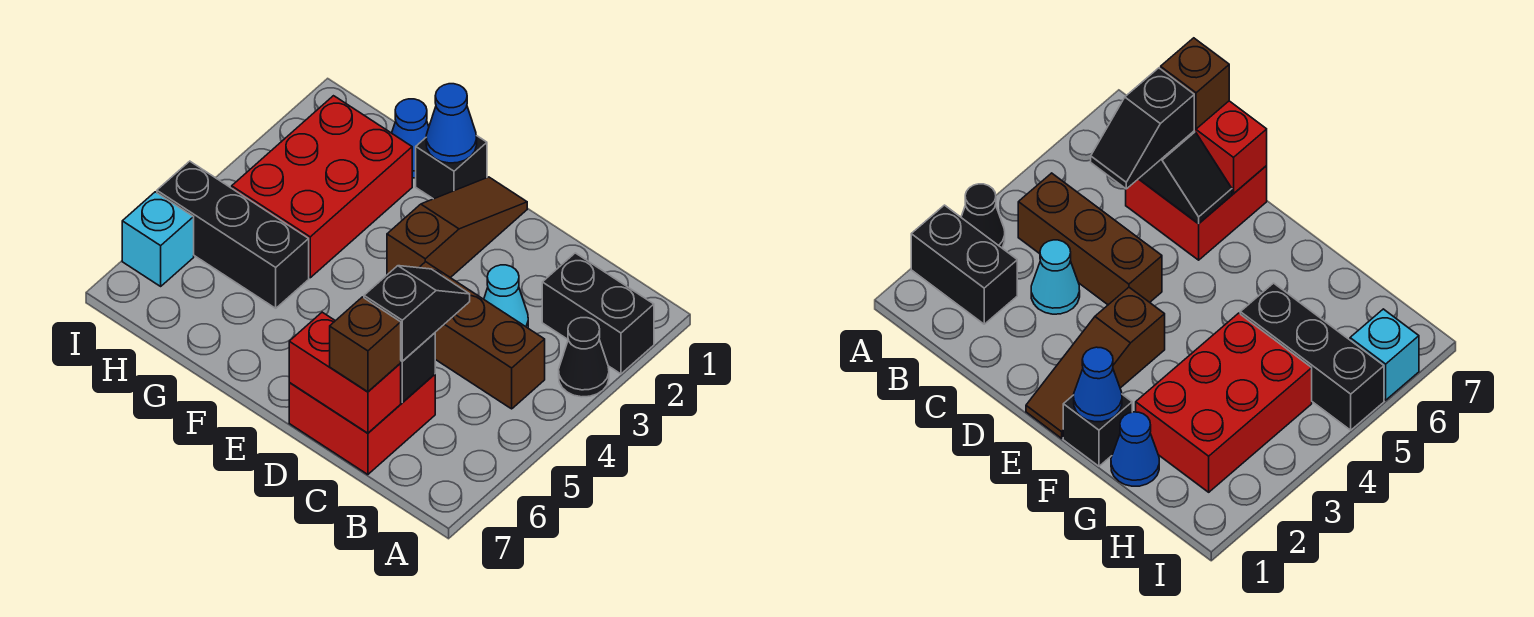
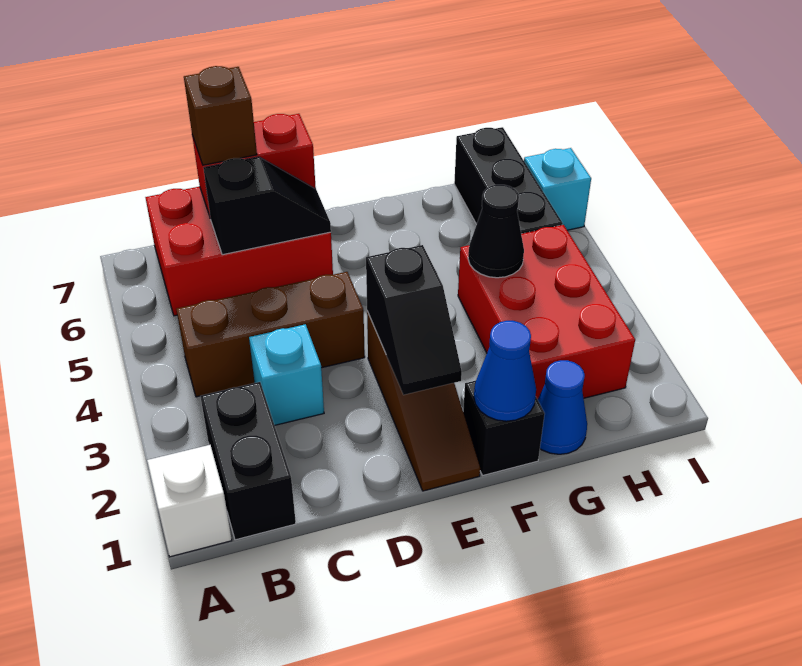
none -> white 1x1 brick [147,445,232,557]
black 1x2 brick [542,253,654,374] -> black 1x2 brick turned to [200,382,296,540]
black 1x1 cone [559,318,609,397] -> black 1x1 cone moved to [468,185,524,278]
cyan 1x1 cone [484,265,528,328] -> cyan 1x1 brick [249,324,324,425]
black 1x2 slope [364,266,470,361] -> black 1x2 slope moved to [366,245,462,395]
red 2x2 brick [289,374,435,475] -> red 2x3 brick [145,187,333,316]
black 1x3 brick [157,161,309,308] -> black 1x3 brick turned to [454,127,563,234]

